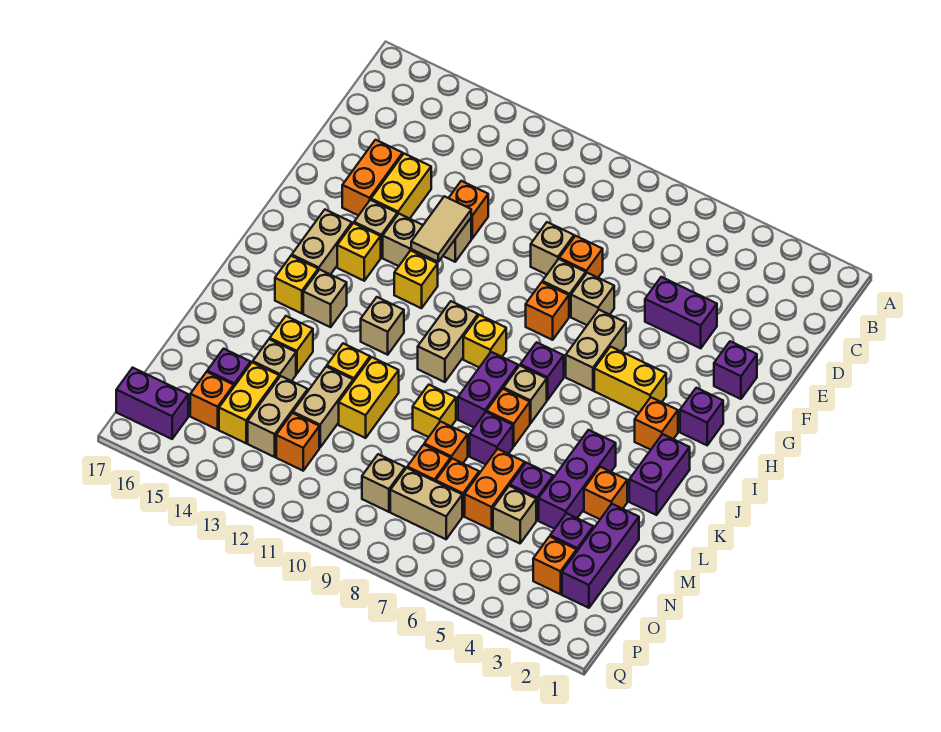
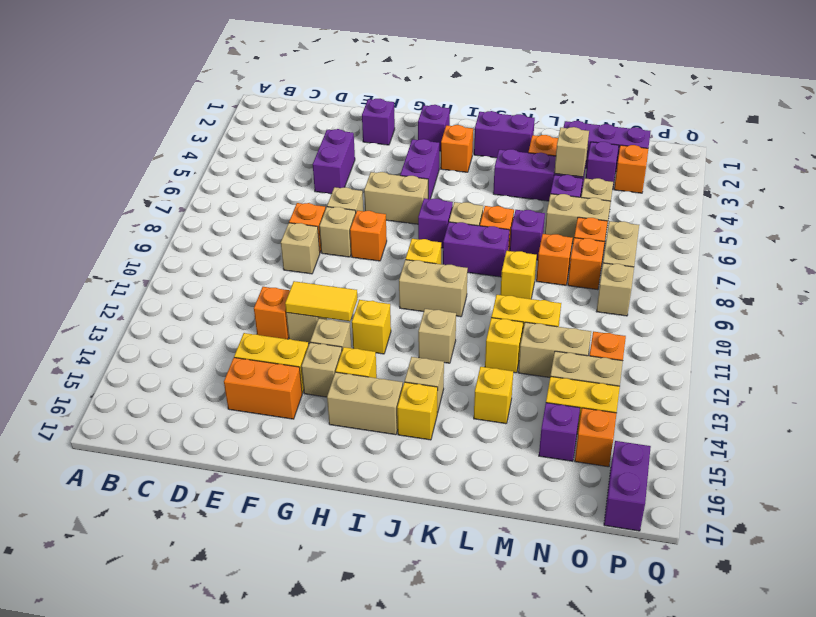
tan 1x2 tile [411,196,471,262] -> yellow 1x2 tile [285,281,357,321]
yellow 1x2 brick [594,347,666,413] -> purple 1x2 brick [400,139,439,199]
orange 1x2 brick [465,449,525,530] -> tan 1x2 brick [545,194,611,244]
tan 1x1 brick [253,339,296,381] -> tan 1x1 brick moved to [554,127,589,177]

